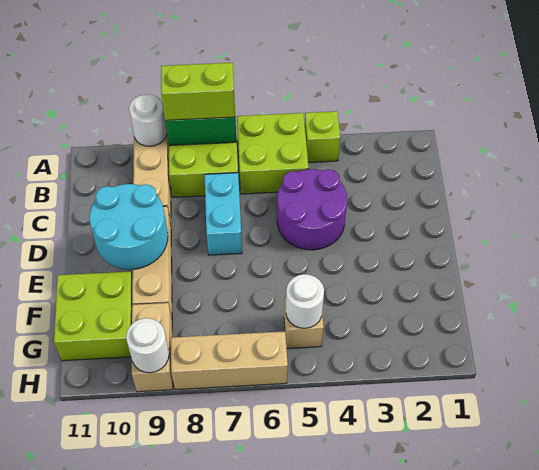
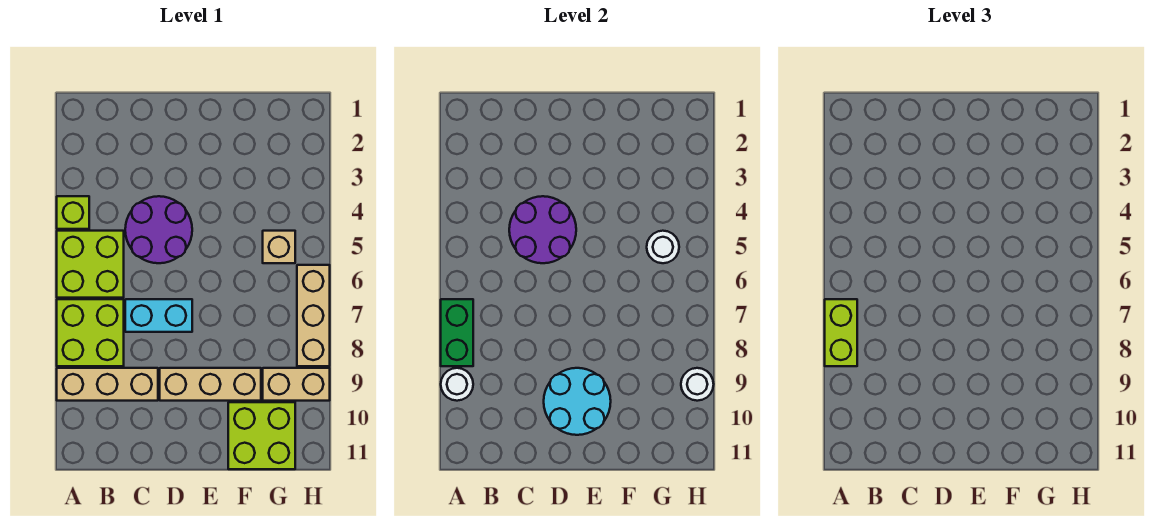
none -> purple 2x2 round brick [509,196,576,263]

